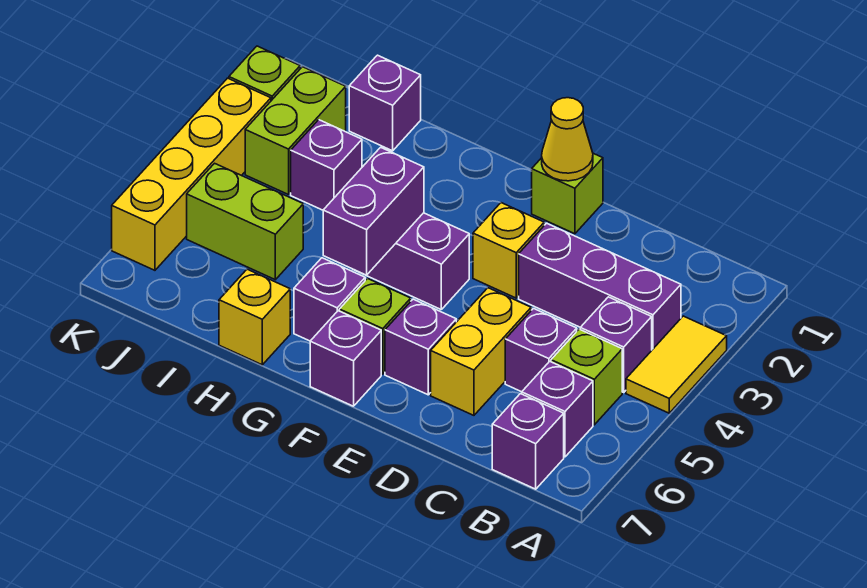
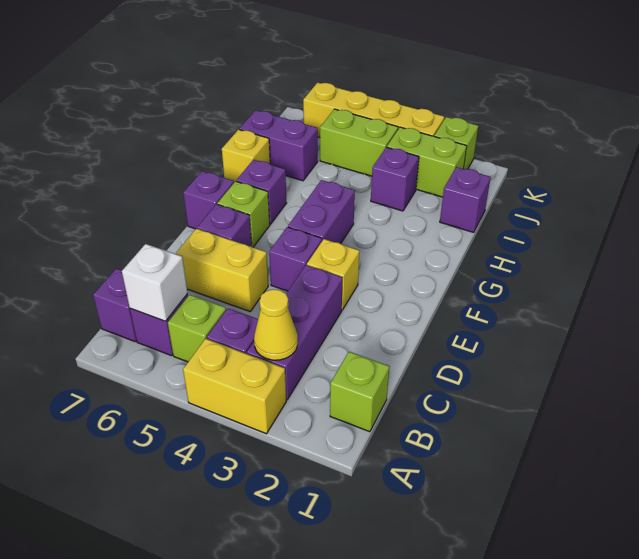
yellow 1x2 tile [626,316,727,413] -> yellow 1x2 brick [183,339,286,434]
none -> white 1x1 brick [122,244,188,321]
purple 1x1 brick [505,309,577,392] -> purple 1x1 brick moved to [269,227,322,291]
lime 1x1 brick [532,153,603,234] -> lime 1x1 brick moved to [330,352,389,432]
yellow 1x1 cone [542,98,593,181] -> yellow 1x1 cone moved to [254,289,298,360]
purple 1x2 brick [323,147,424,275] -> purple 1x2 brick moved to [239,110,318,181]
lime 1x2 brick [187,163,303,280] -> lime 1x2 brick turned to [320,109,398,176]

